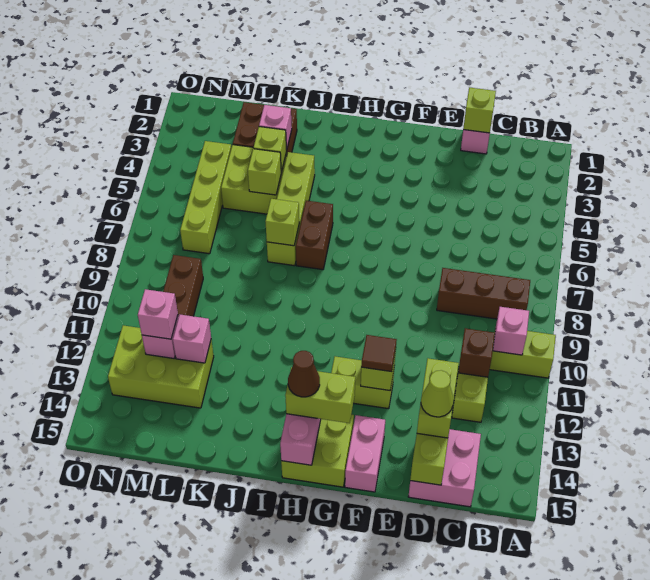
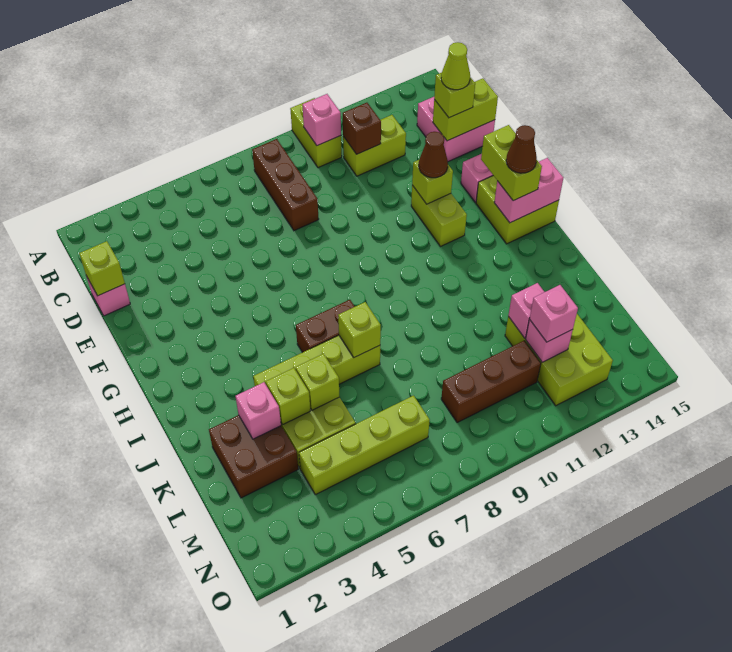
lime 1x2 brick [417,358,459,438] -> lime 1x1 brick [434,73,475,118]
brown 1x1 tile [361,335,397,372] -> brown 1x1 cone [419,132,448,178]

